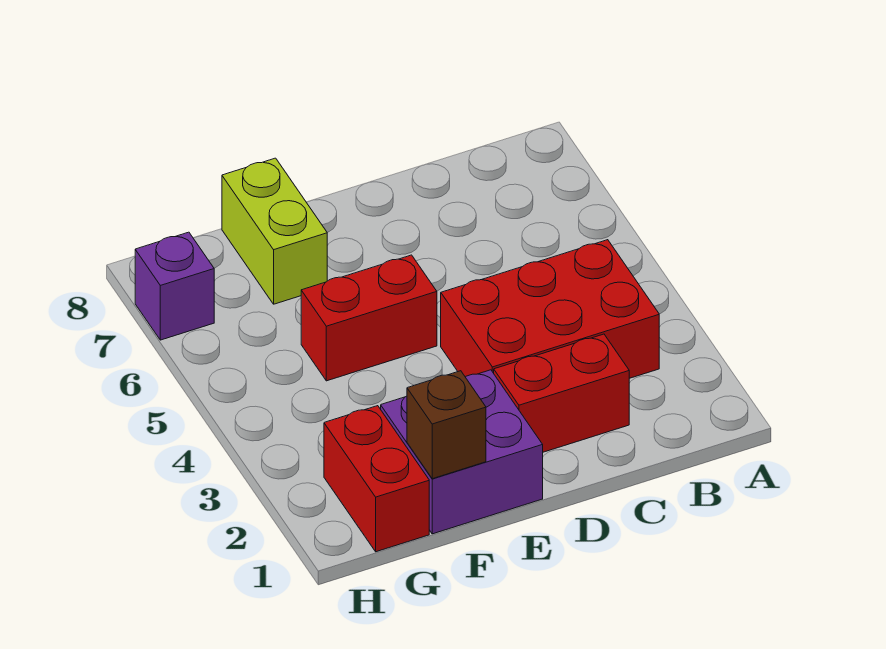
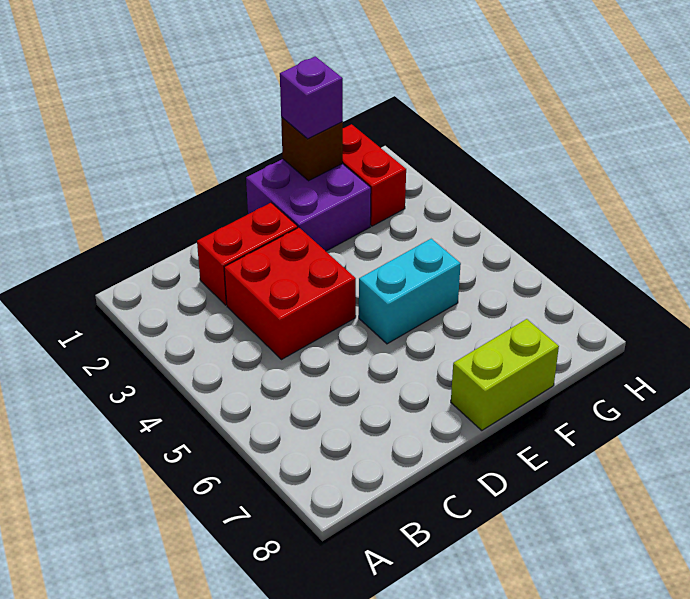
red 2x3 brick [441,240,659,378] -> red 2x2 brick [224,228,356,360]
red 1x2 brick [301,255,437,381] -> cyan 1x2 brick [359,239,461,344]
lime 1x2 brick [222,158,327,304] -> lime 1x2 brick turned to [451,319,559,430]
purple 1x1 brick [135,232,214,340] -> purple 1x1 brick moved to [280,56,343,139]

